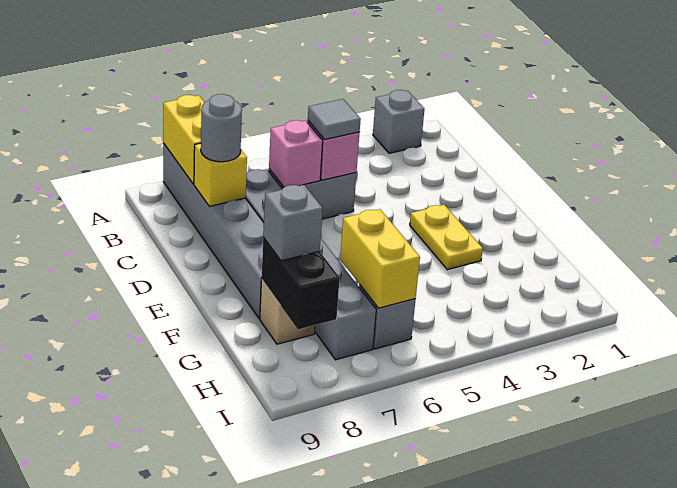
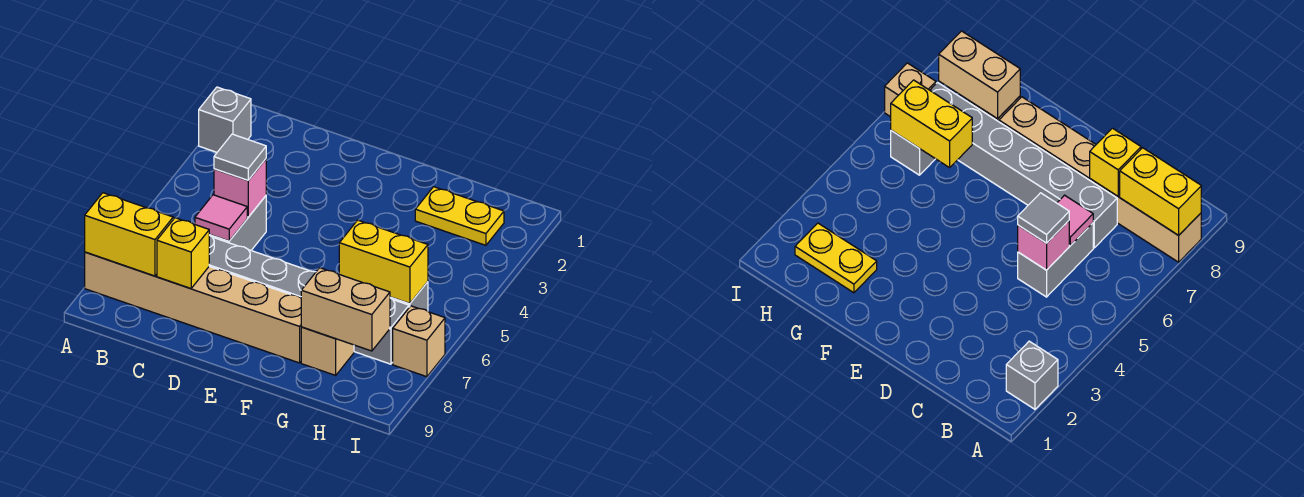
grey 1x6 brick [163,143,264,319] -> tan 1x6 brick [85,252,301,363]
pink 1x1 brick [269,120,323,187] -> pink 1x1 tile [195,195,247,241]
grey 1x1 round brick [201,94,242,162] -> none
yellow 1x2 plate [410,205,483,270] -> yellow 1x2 plate moved to [415,187,504,245]
black 1x2 brick [262,238,340,329] -> tan 1x2 brick [301,268,390,351]
grey 1x1 brick [263,185,323,261] -> none
none -> tan 1x1 brick [393,306,445,377]

